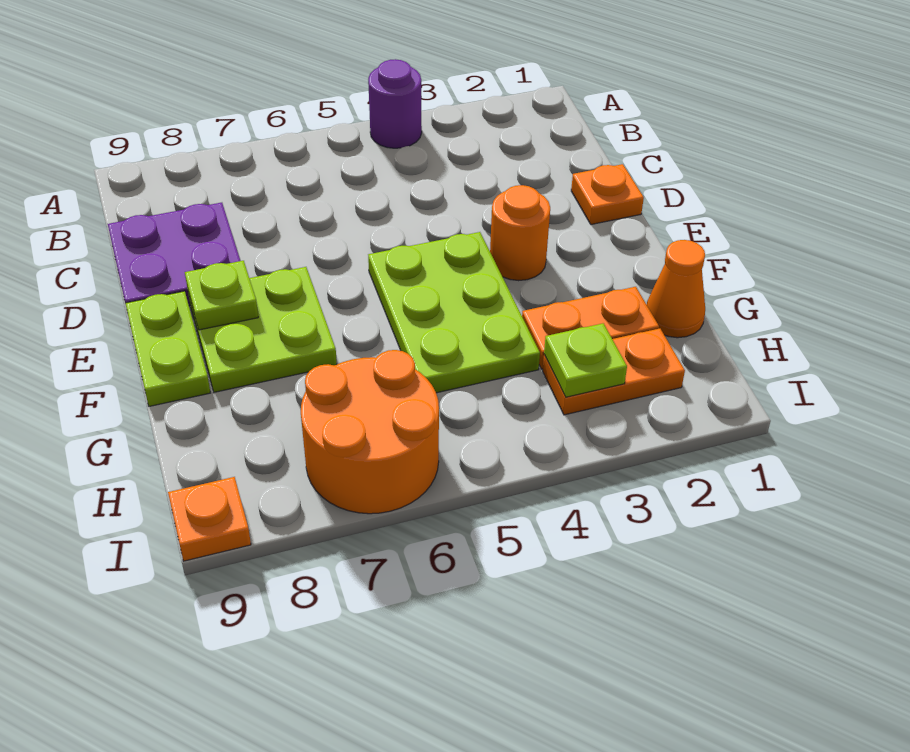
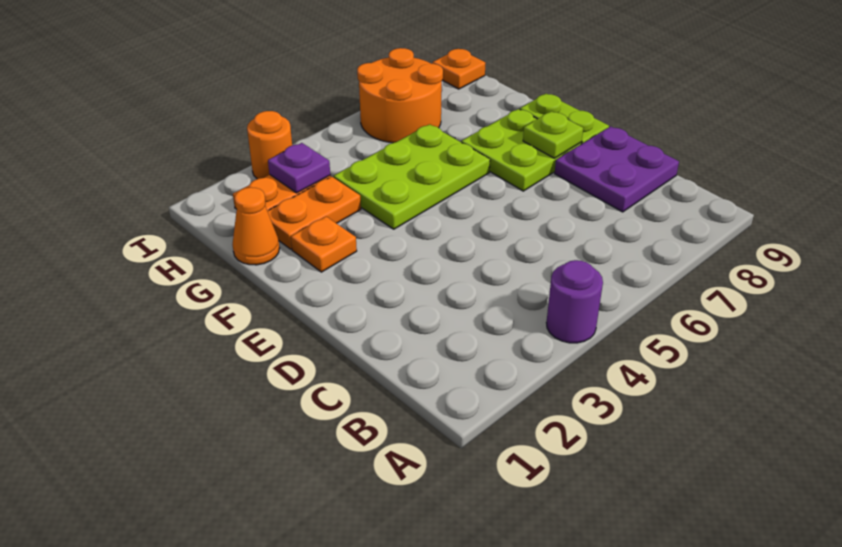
orange 1x1 plate [571,164,644,225] -> orange 1x1 plate moved to [291,217,357,272]
orange 1x1 round brick [490,185,550,281] -> orange 1x1 round brick moved to [247,111,292,179]
lime 2x3 plate [368,232,540,393] -> lime 2x3 plate turned to [334,124,490,229]
lime 1x1 plate [544,323,627,397] -> purple 1x1 plate [268,143,330,193]

